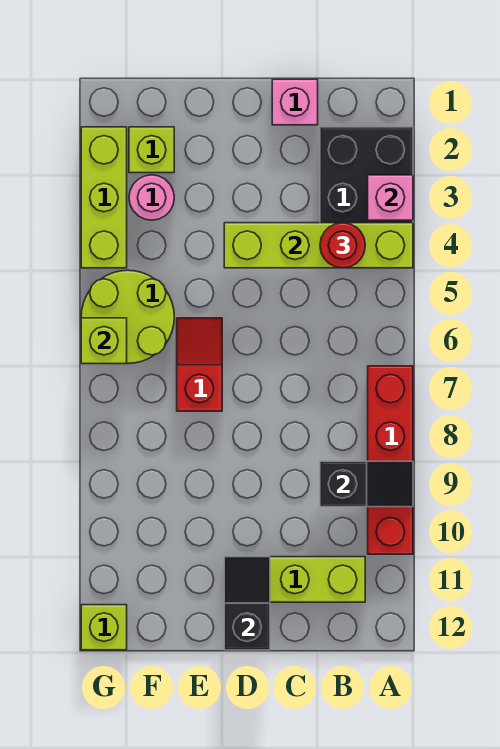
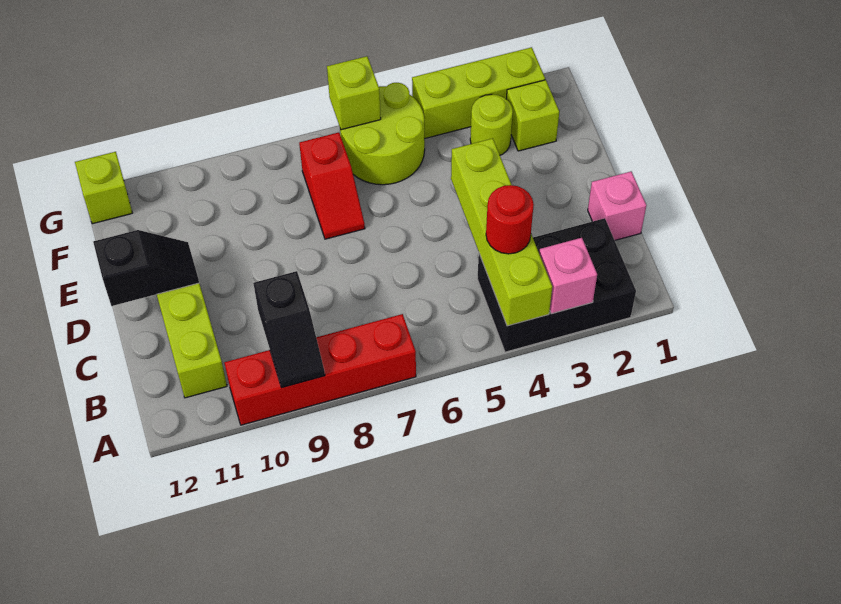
red 1x2 slope [177,318,222,411] -> red 1x2 slope turned to [299,132,365,239]
pink 1x1 round brick [129,175,174,220] -> lime 1x1 round brick [470,94,513,155]

